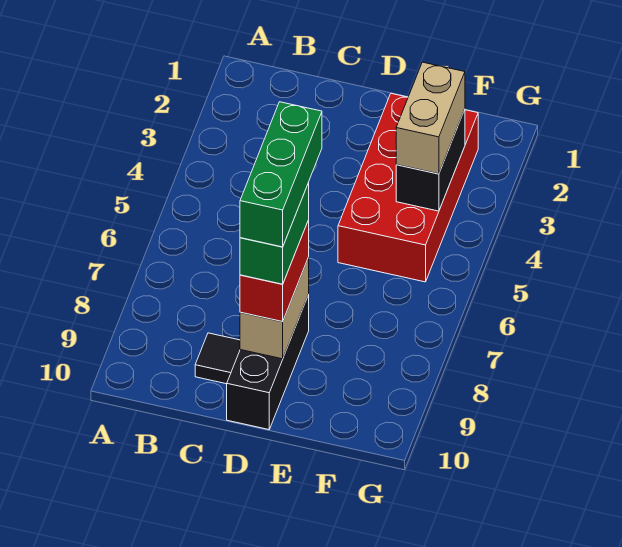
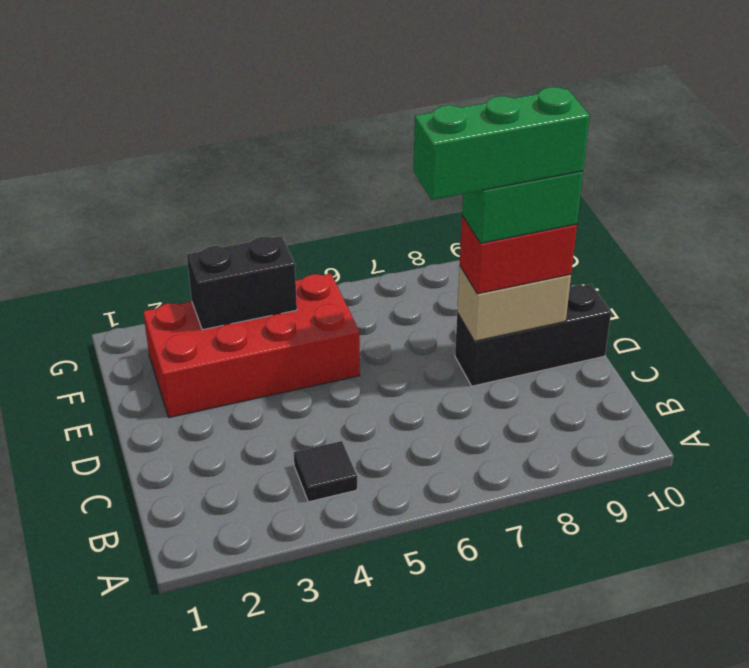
black 1x1 tile [195,333,240,384] -> black 1x1 tile moved to [294,441,357,502]
tan 1x2 brick [396,62,465,174] -> none

